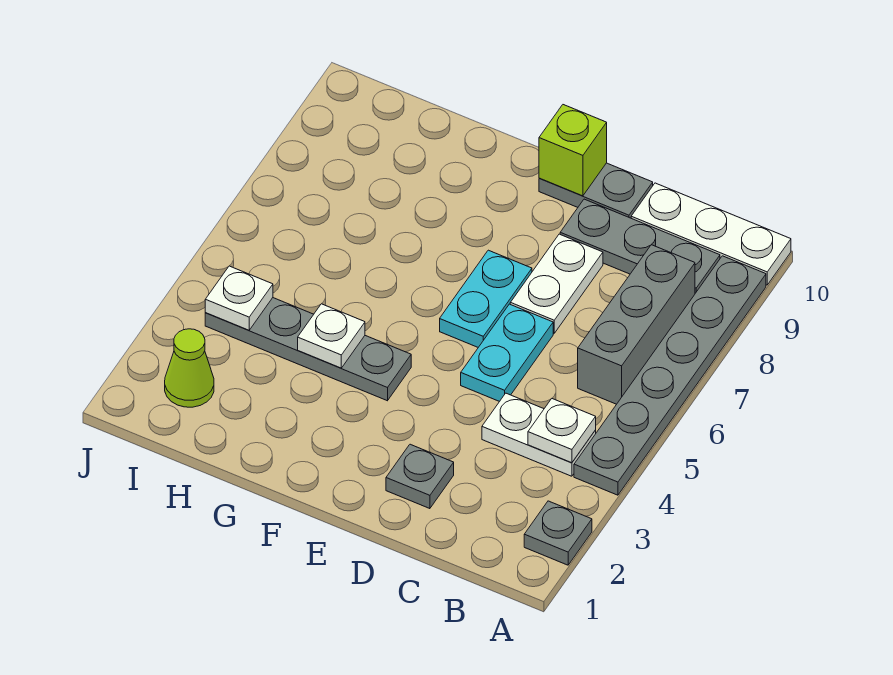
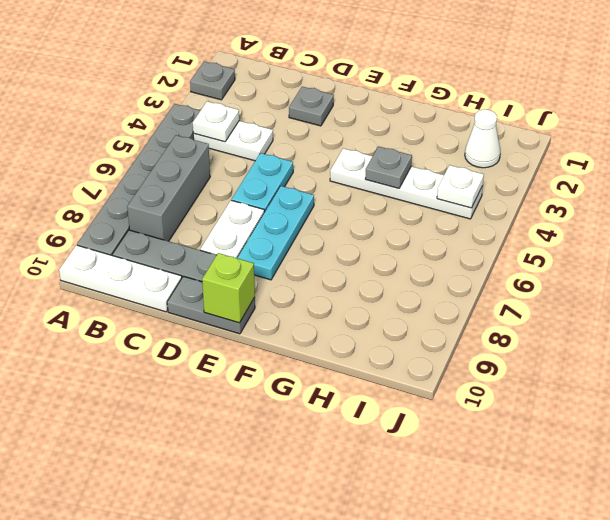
cyan 1x2 plate [440,250,532,347] -> cyan 1x3 plate [237,186,314,280]
grey 1x4 plate [205,298,411,401] -> white 1x4 plate [330,148,483,219]
white 1x1 plate [298,304,365,368] -> grey 1x1 plate [365,146,412,188]
lime 1x1 cone [165,329,214,407] -> white 1x1 cone [465,110,500,168]

